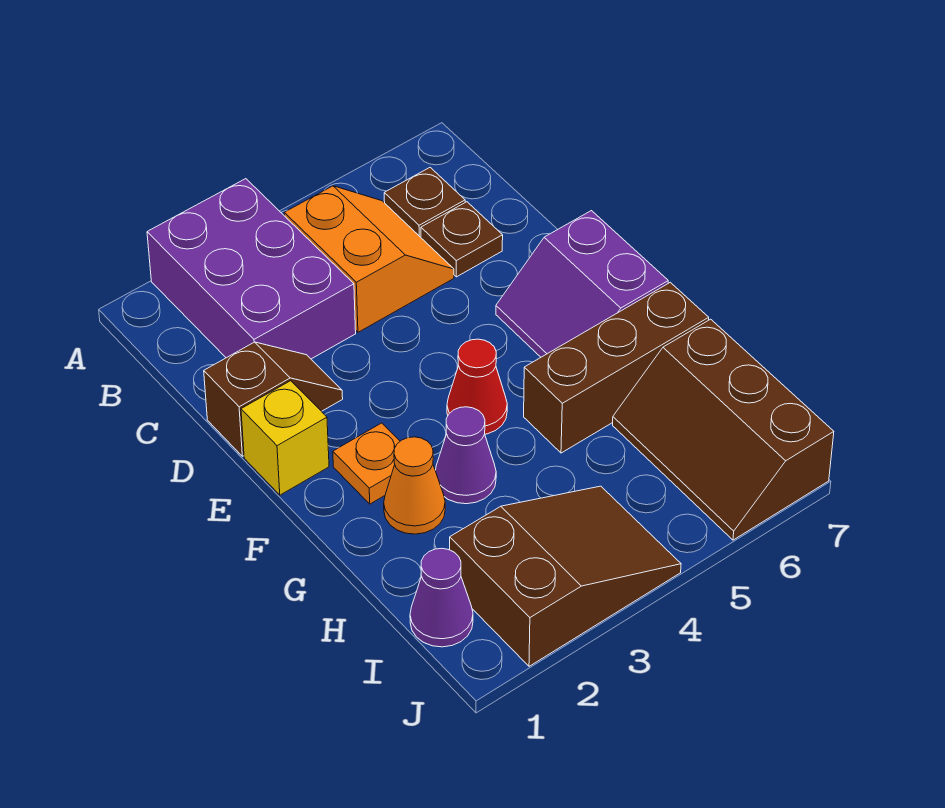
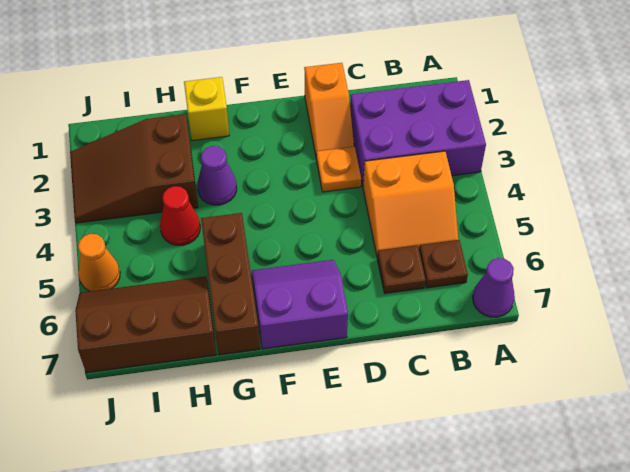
brown 1x2 slope [204,342,343,456] -> orange 1x2 slope [304,63,354,155]
yellow 1x1 brick [241,381,329,495] -> yellow 1x1 brick moved to [184,77,229,141]
orange 1x1 plate [333,423,400,504] -> orange 1x1 plate moved to [316,147,361,192]
red 1x1 cone [447,339,507,434] -> red 1x1 cone moved to [160,186,200,245]
orange 1x1 cone [384,437,445,534] -> orange 1x1 cone moved to [78,234,120,291]
purple 1x1 cone [410,548,473,647] -> purple 1x1 cone moved to [473,258,515,317]
brown 2x3 slope [450,486,681,666] -> brown 2x3 slope turned to [70,114,198,223]

